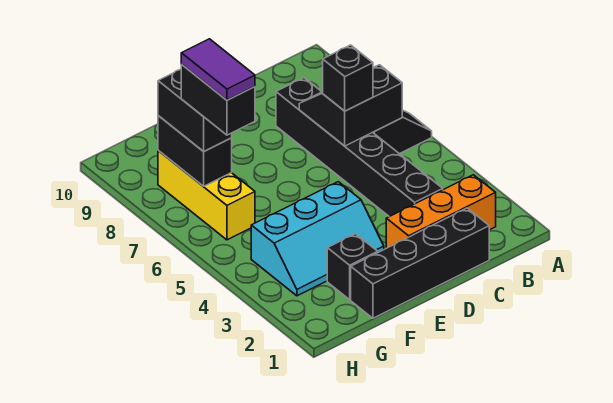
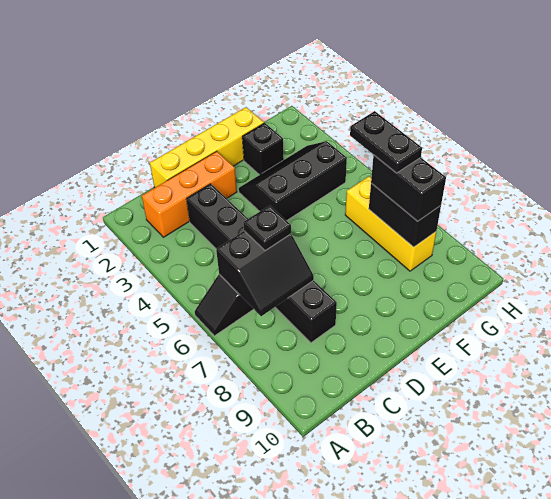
black 1x4 brick [351,208,489,318] -> yellow 1x4 brick [150,107,264,188]
black 1x1 brick [323,45,373,111] -> black 1x1 plate [243,206,291,250]
cyan 2x3 slope [251,182,384,296] -> black 2x3 slope [239,141,347,221]
black 1x2 brick [181,65,255,135] -> black 1x2 plate [350,111,422,173]
purple 1x2 tile [181,39,255,100] -> none

